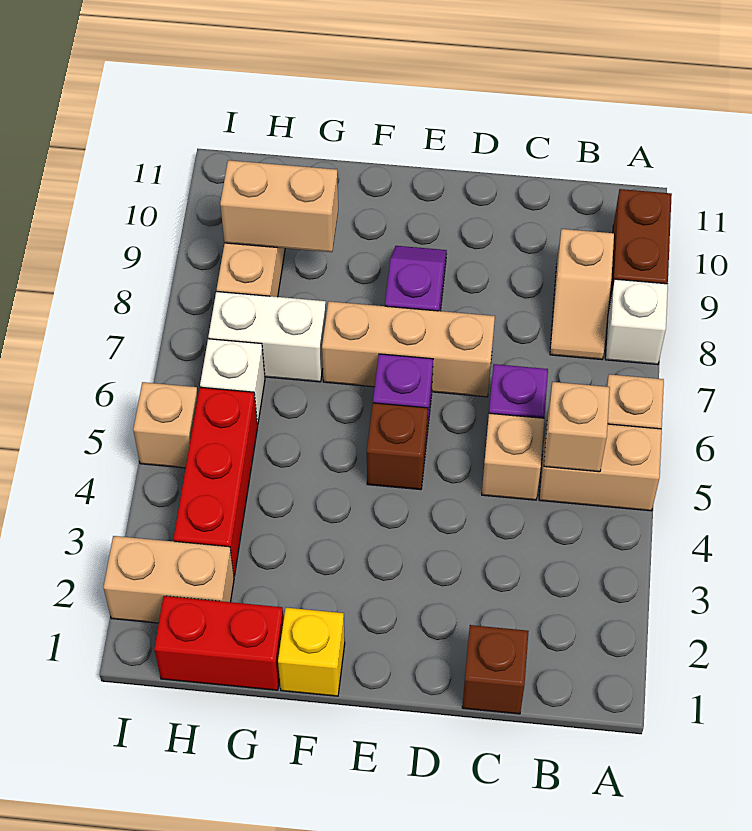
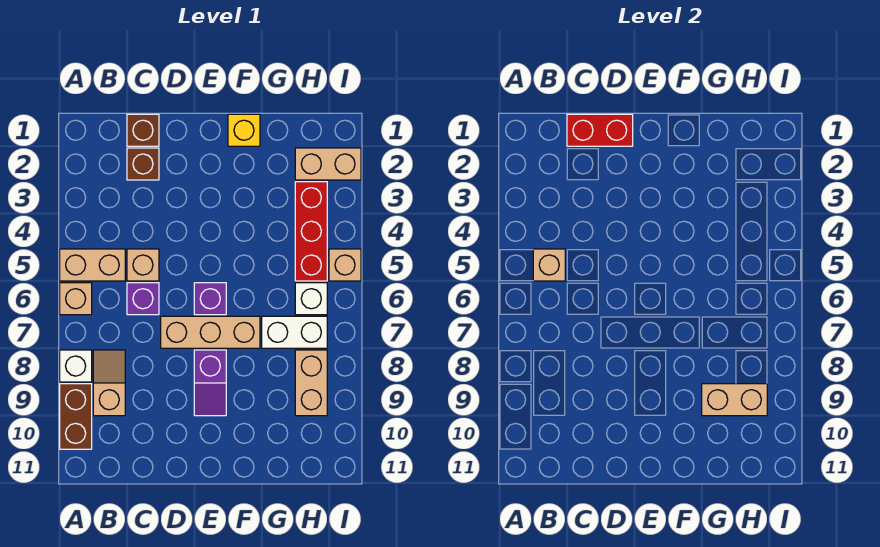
brown 1x1 brick [367,403,428,490] -> brown 1x1 brick moved to [127,148,159,180]
red 1x2 brick [154,596,284,690] -> red 1x2 brick moved to [567,114,633,146]

